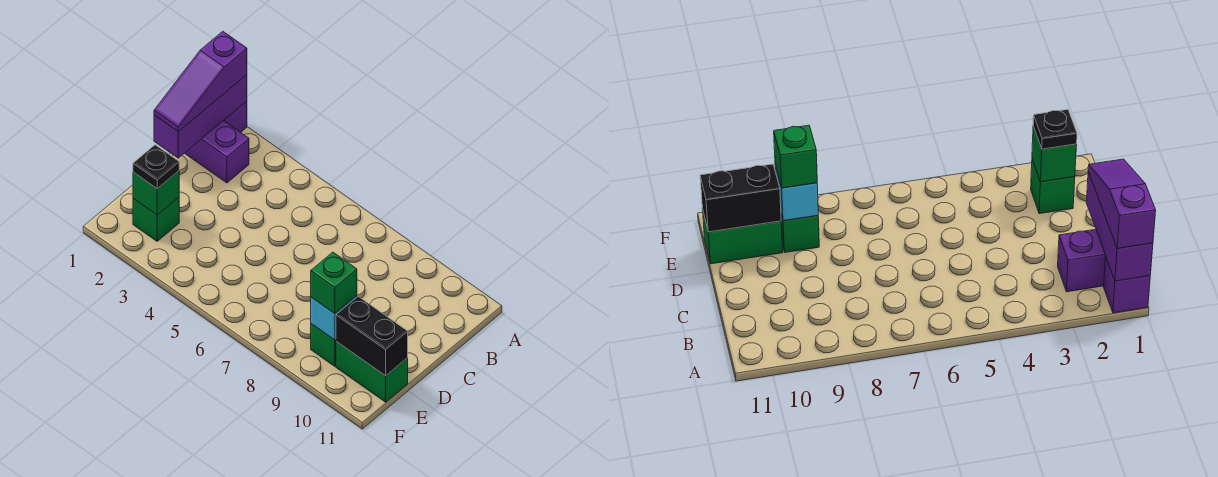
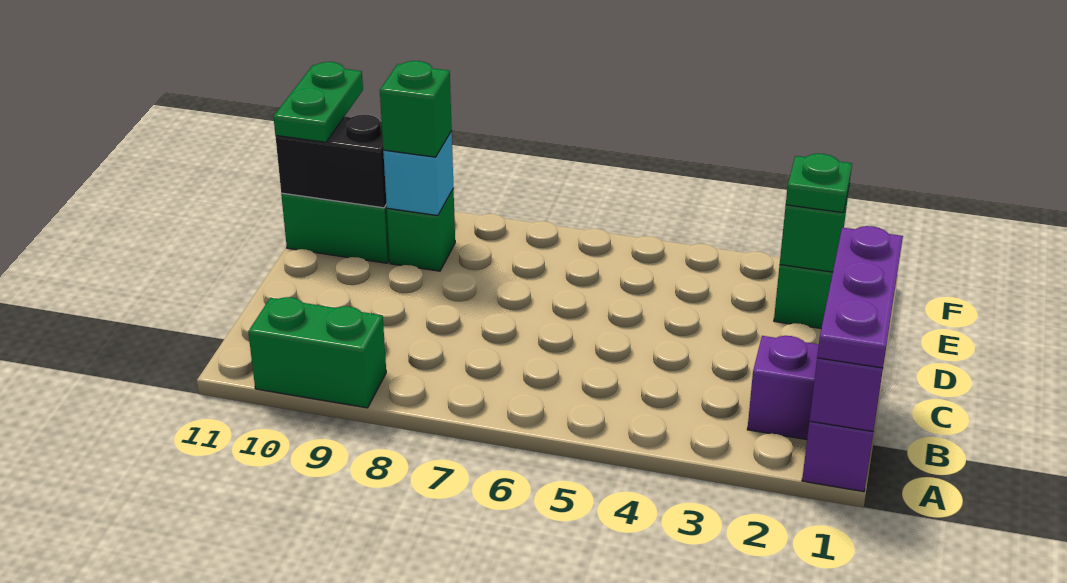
purple 1x3 slope [154,31,247,132] -> purple 1x3 plate [817,226,903,368]
none -> green 1x2 brick [248,297,386,408]
black 1x1 plate [133,145,179,188] -> green 1x1 plate [786,154,852,213]
none -> green 1x2 plate [273,62,363,142]

